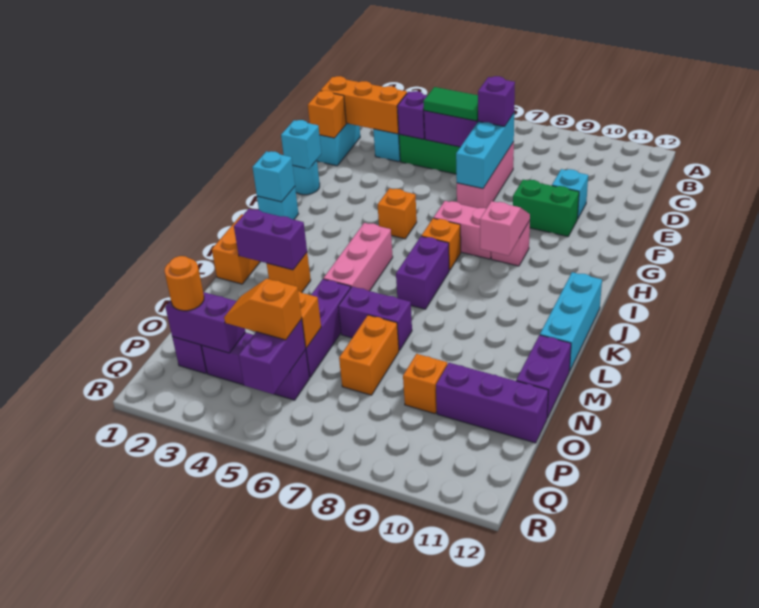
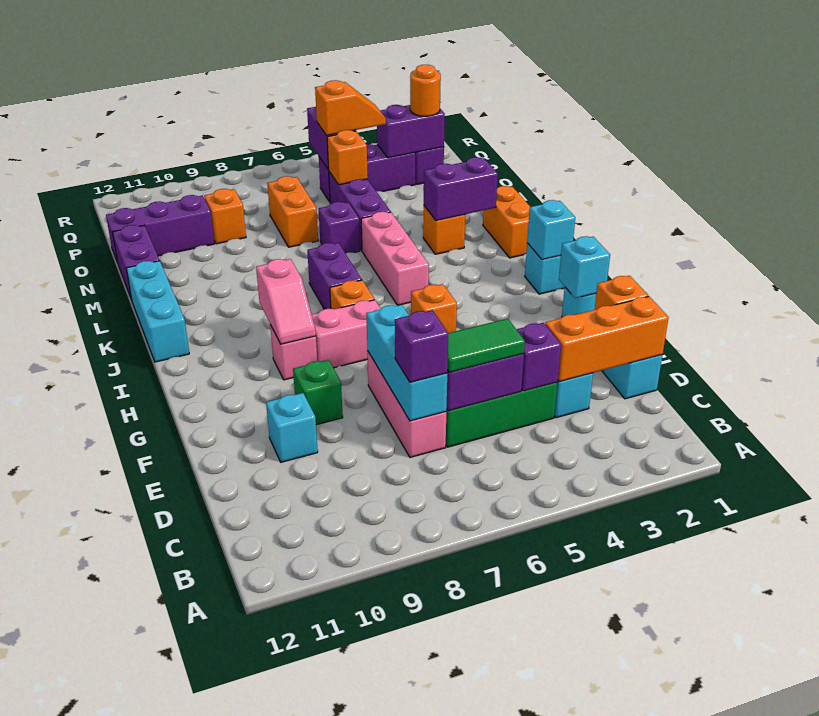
green 1x2 brick [513,180,579,237] -> green 1x1 brick [293,360,343,425]
purple 1x2 brick [338,287,412,351] -> purple 1x1 brick [319,202,360,253]

